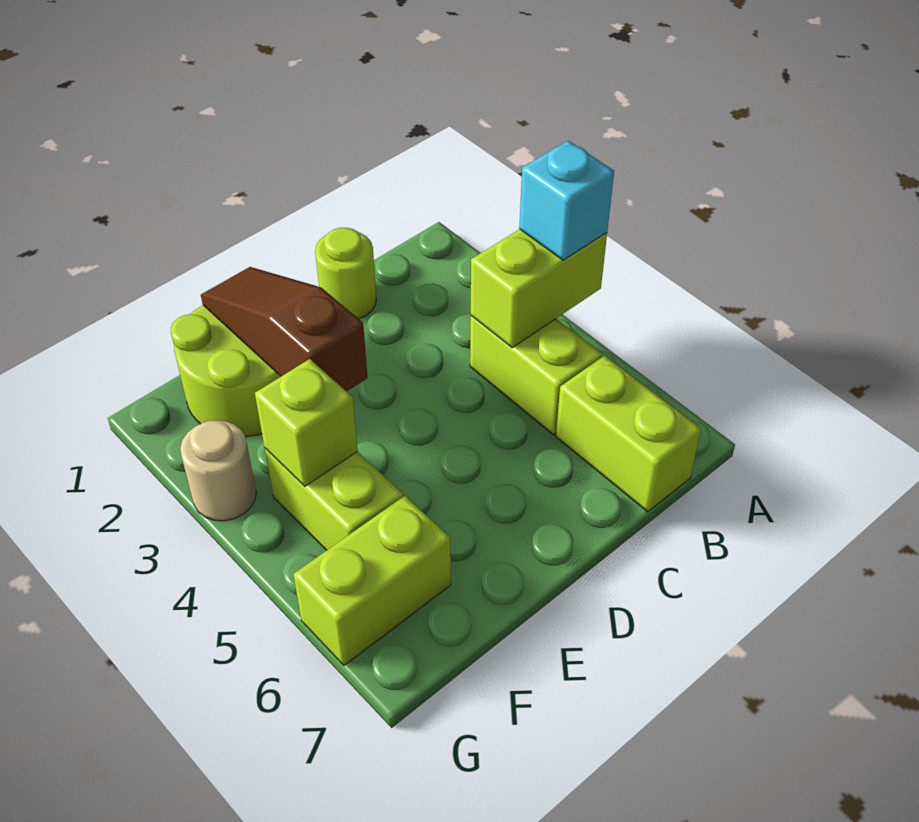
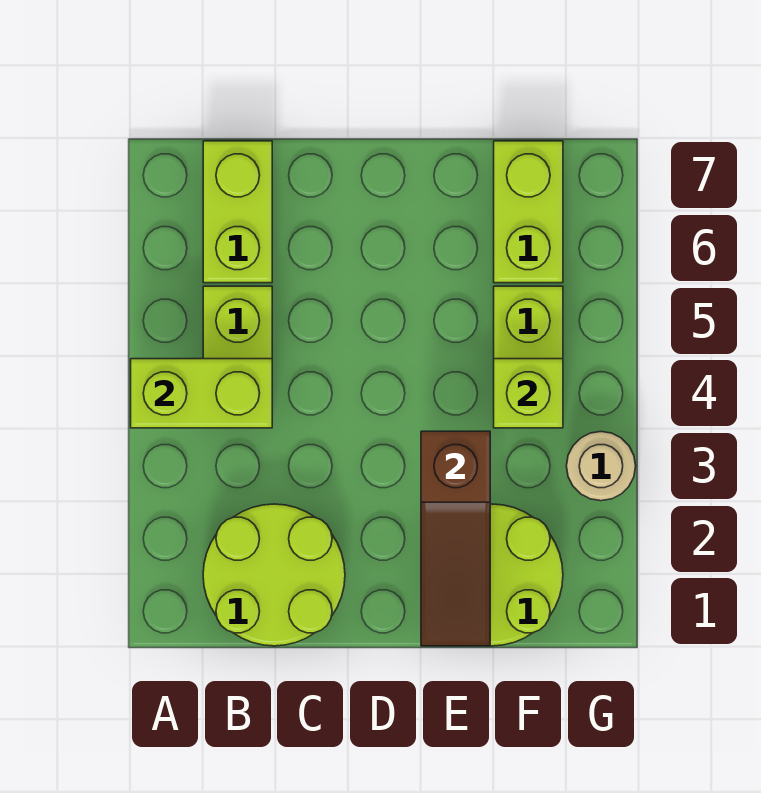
cyan 1x1 brick [519,141,614,260] -> none
lime 1x1 round brick [315,228,376,319] -> lime 2x2 round brick [203,504,345,646]
lime 1x2 brick [293,496,451,665] -> lime 1x2 brick turned to [494,141,563,283]

